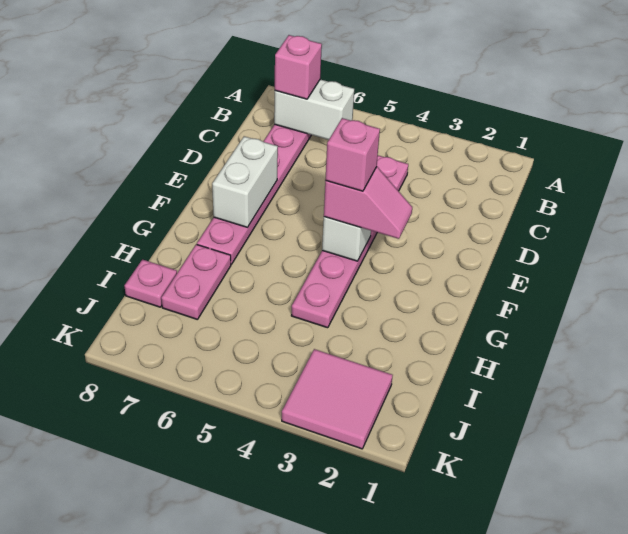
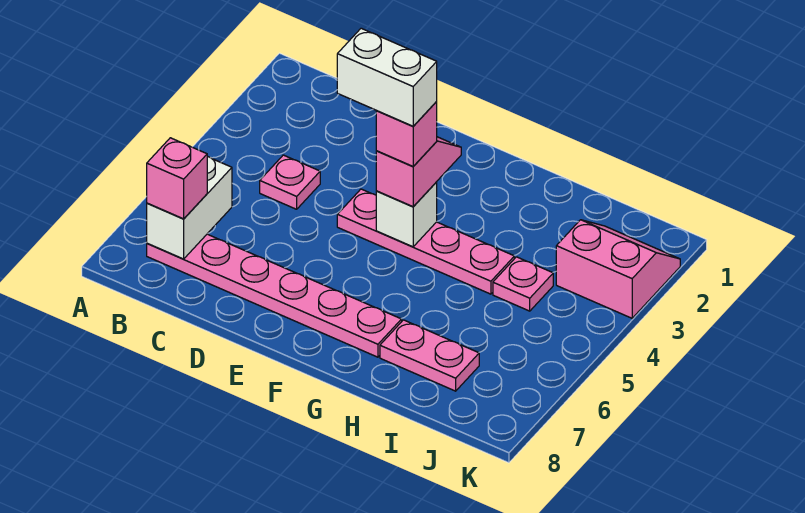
white 1x2 brick [212,136,278,227] -> white 1x2 brick moved to [337,28,437,126]
pink 1x1 plate [125,260,177,307] -> pink 1x1 plate moved to [493,257,553,311]
pink 2x2 tile [282,349,393,449] -> pink 2x2 slope [556,220,680,318]

